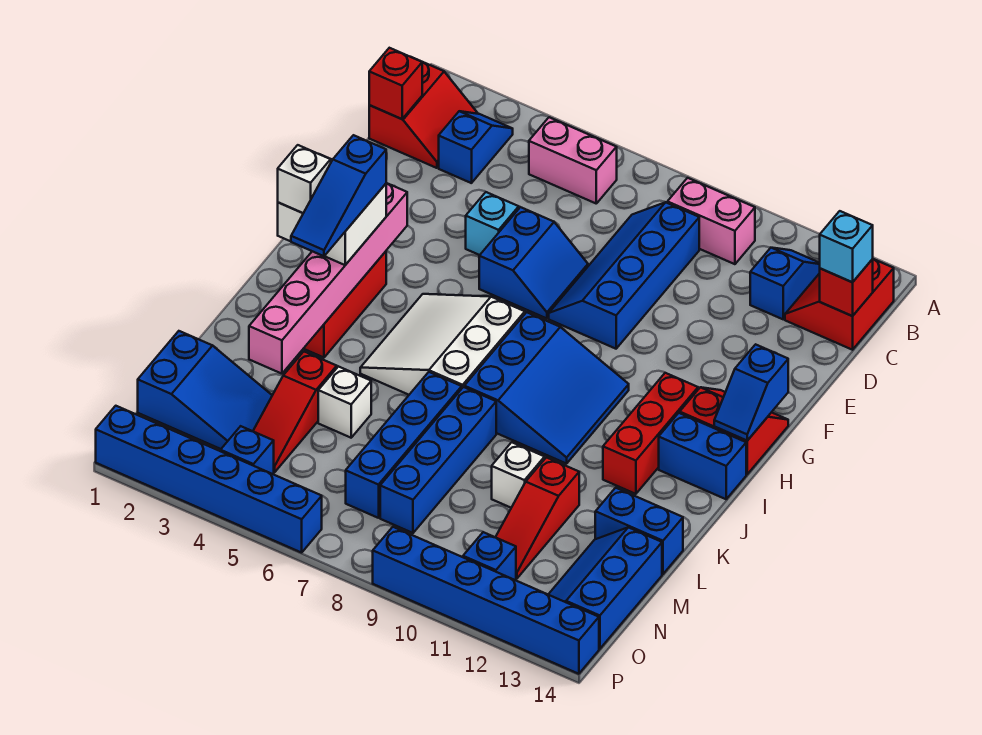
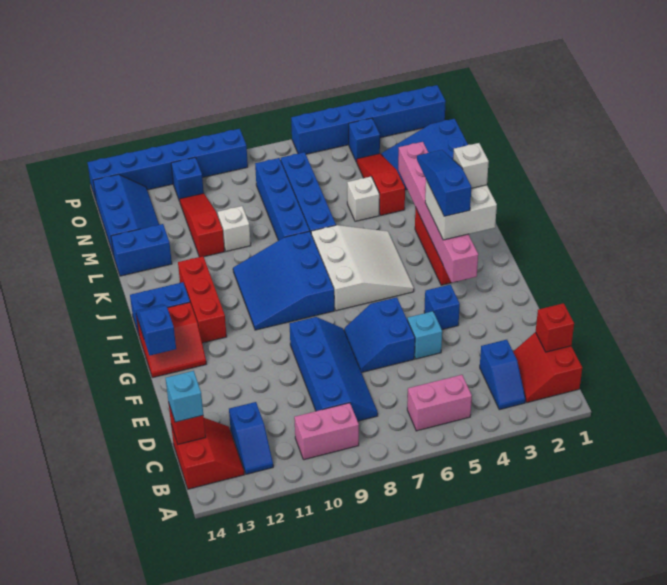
none -> blue 1x1 brick [424,284,460,330]

